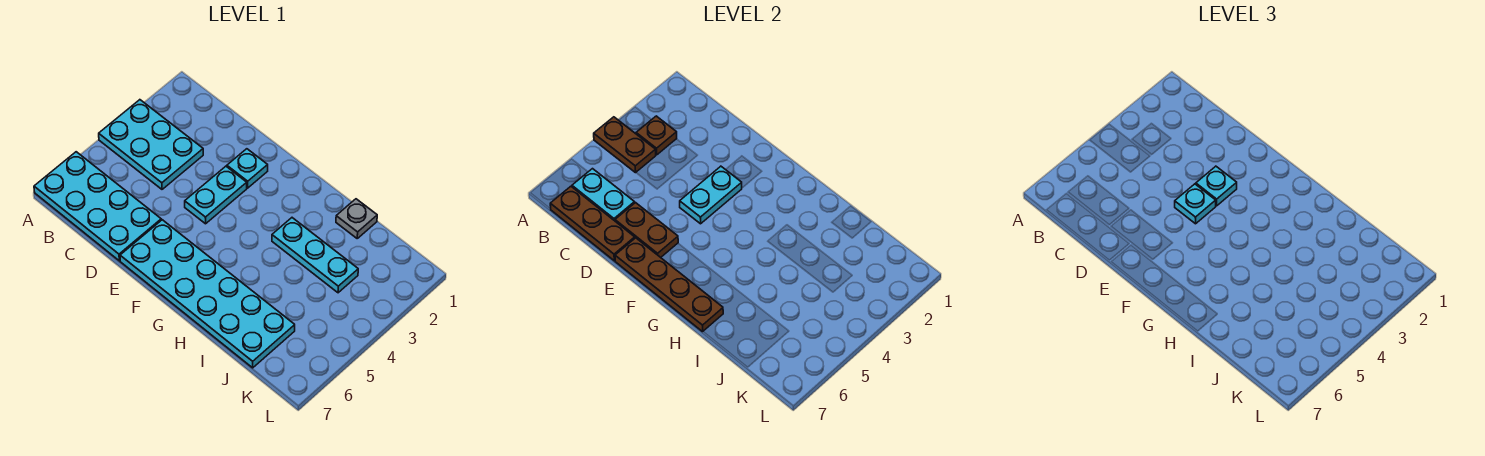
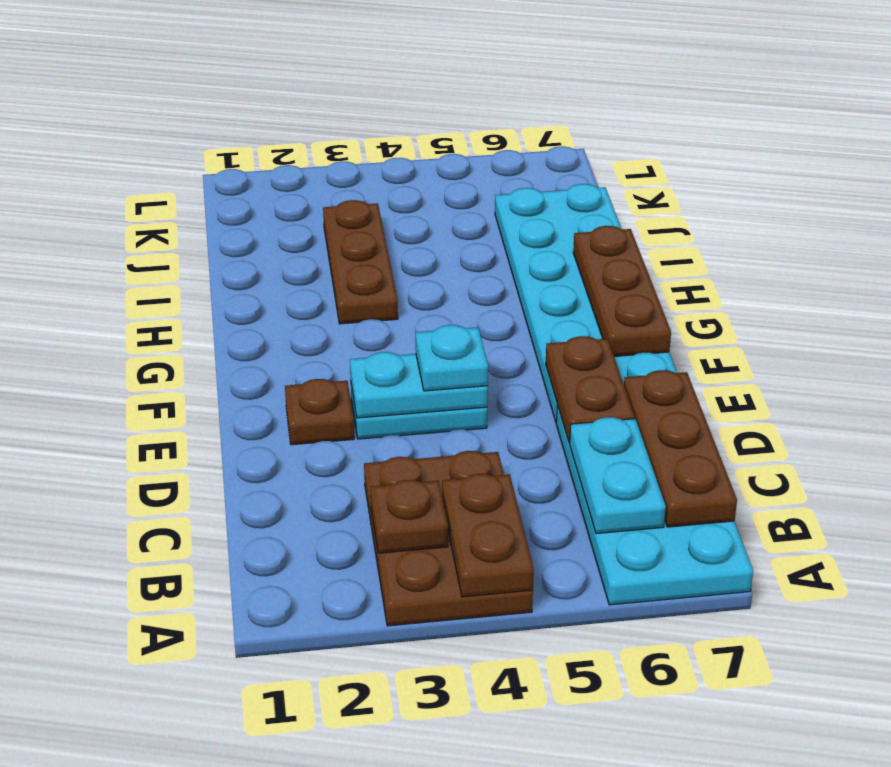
cyan 2x3 plate [99,100,203,189] -> brown 2x3 plate [364,451,533,626]
cyan 1x1 plate [227,149,268,188] -> brown 1x1 plate [285,379,354,445]
cyan 1x1 plate [1196,166,1237,206] -> none
brown 1x4 plate [615,238,723,332] -> brown 1x3 plate [573,226,671,356]
cyan 1x3 plate [272,218,358,293] -> brown 1x3 plate [323,200,398,324]
grey 1x1 plate [336,199,377,238] -> none

